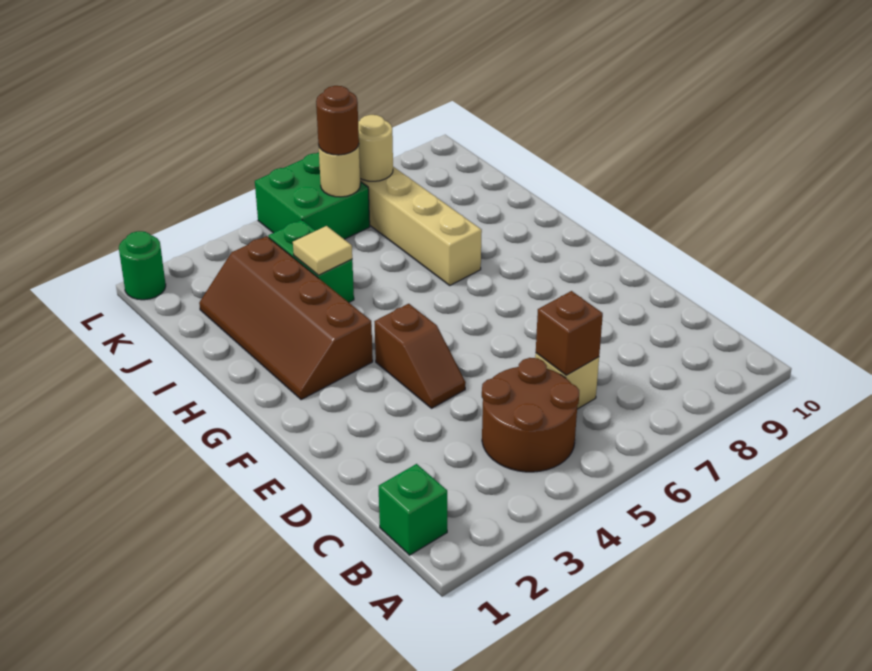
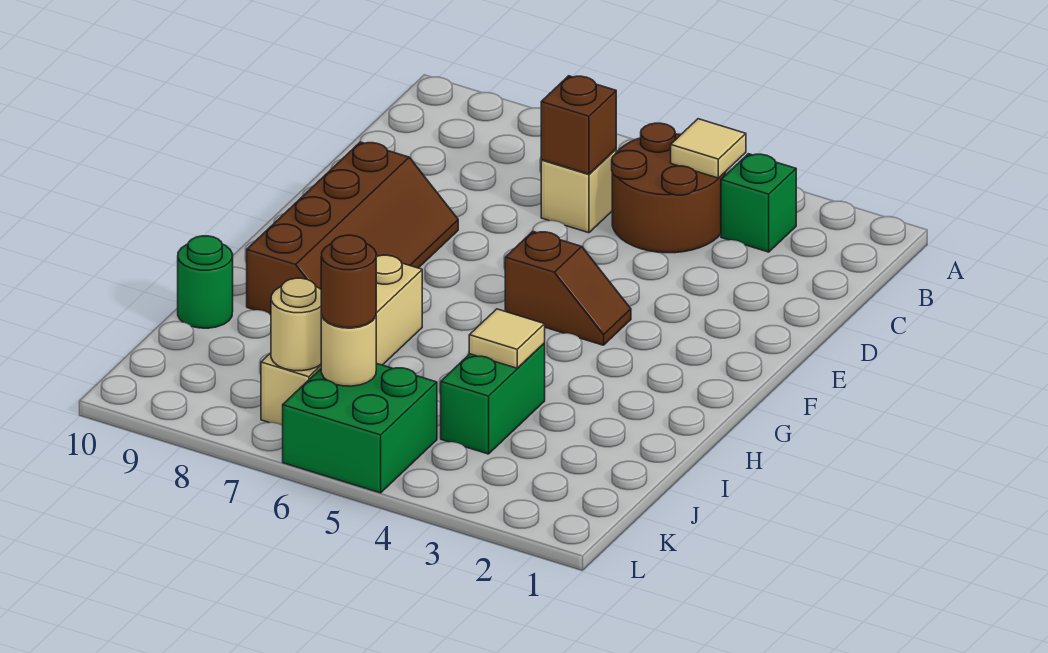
green 1x1 brick [379,464,447,555] -> green 1x1 brick moved to [721,154,796,252]
none -> tan 1x1 tile [671,119,746,178]
brown 1x2 slope [374,304,466,408] -> brown 1x2 slope turned to [505,231,631,345]
brown 2x4 slope [199,236,373,400] -> brown 2x4 slope moved to [247,142,458,315]
green 1x1 round brick [119,231,166,300] -> green 1x1 round brick moved to [178,236,233,328]

